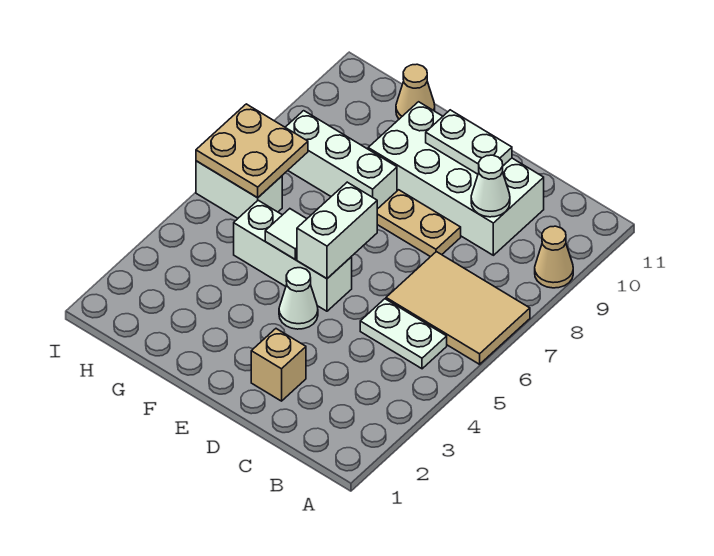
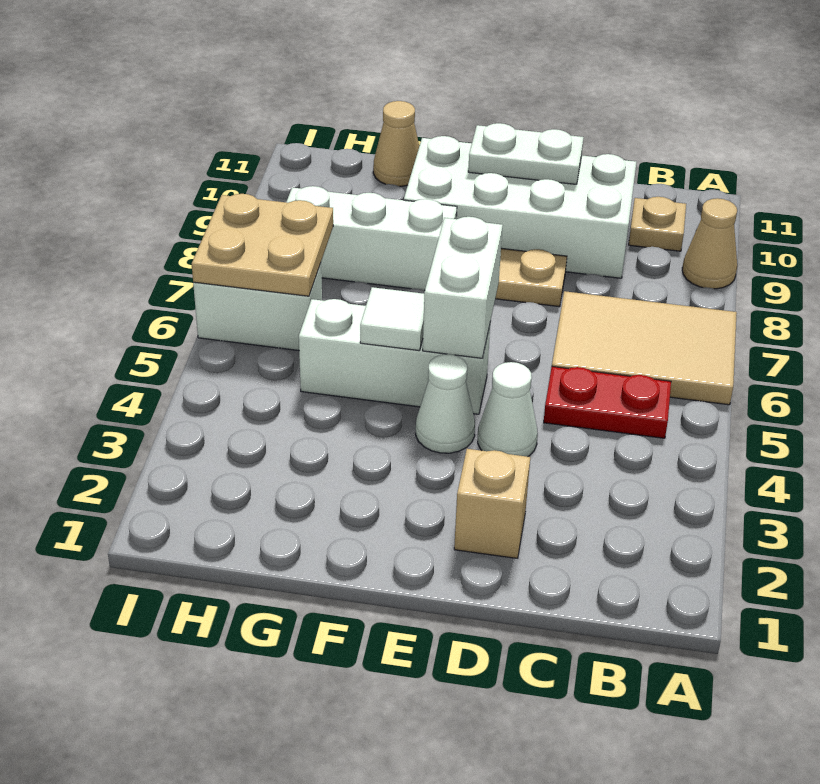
white 1x2 plate [360,299,447,369] -> red 1x2 plate [544,367,671,438]
none -> tan 1x1 plate [629,197,686,251]
white 1x1 cone [471,155,510,217] -> white 1x1 cone moved to [478,362,538,457]

